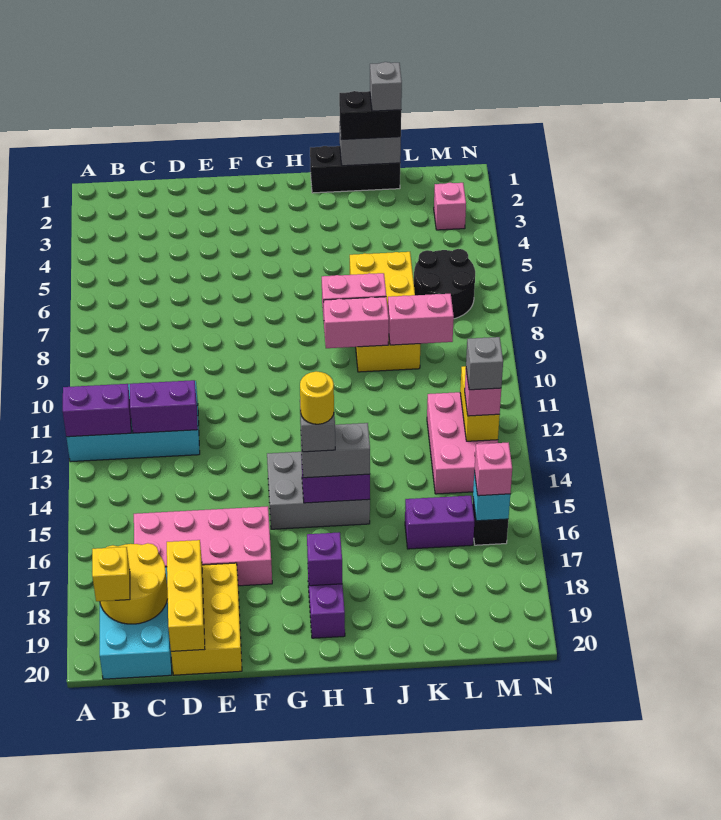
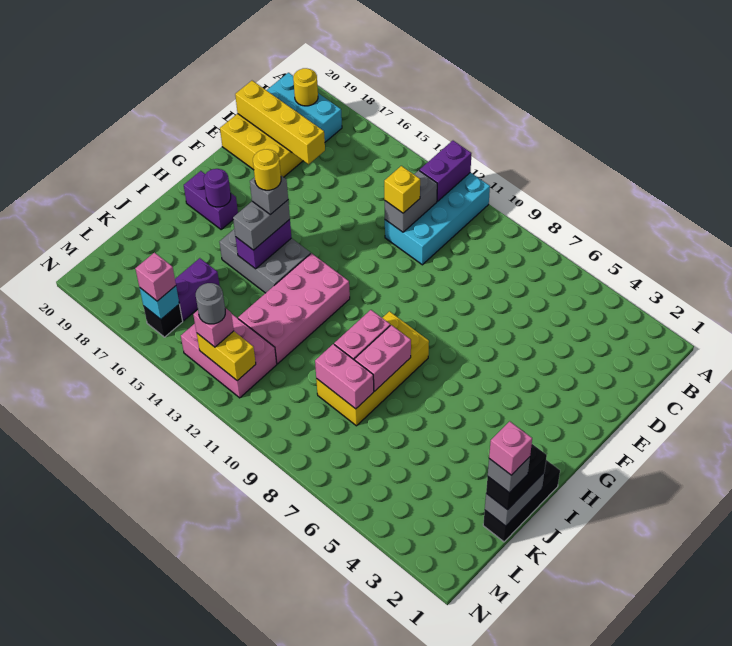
yellow 2x2 round brick [100,543,168,624] -> yellow 1x1 round brick [293,68,318,106]
yellow 1x1 brick [92,547,130,601] -> yellow 1x1 brick moved to [384,166,420,213]
purple 1x2 brick [130,380,198,433] -> grey 1x2 brick [385,170,437,232]
pink 2x4 brick [134,506,272,586] -> pink 2x4 brick moved to [238,253,350,364]
yellow 1x3 brick [167,540,205,651] -> yellow 1x4 brick [235,81,325,164]
grey 2x3 brick [267,452,370,529] -> grey 2x3 brick turned to [220,229,311,293]
purple 1x1 brick [307,532,342,586] -> purple 1x1 round brick [204,169,231,207]
yellow 2x4 brick [350,252,420,372] -> yellow 2x4 brick turned to [316,311,429,426]
pink 1x2 brick [388,294,454,345] -> pink 1x2 brick turned to [315,344,374,409]
black 2x2 round brick [414,249,475,319] -> none
pink 1x1 brick [434,183,466,230] -> pink 1x1 brick moved to [489,421,532,475]
grey 1x1 brick [466,337,503,390] -> grey 1x1 round brick [196,283,225,324]

